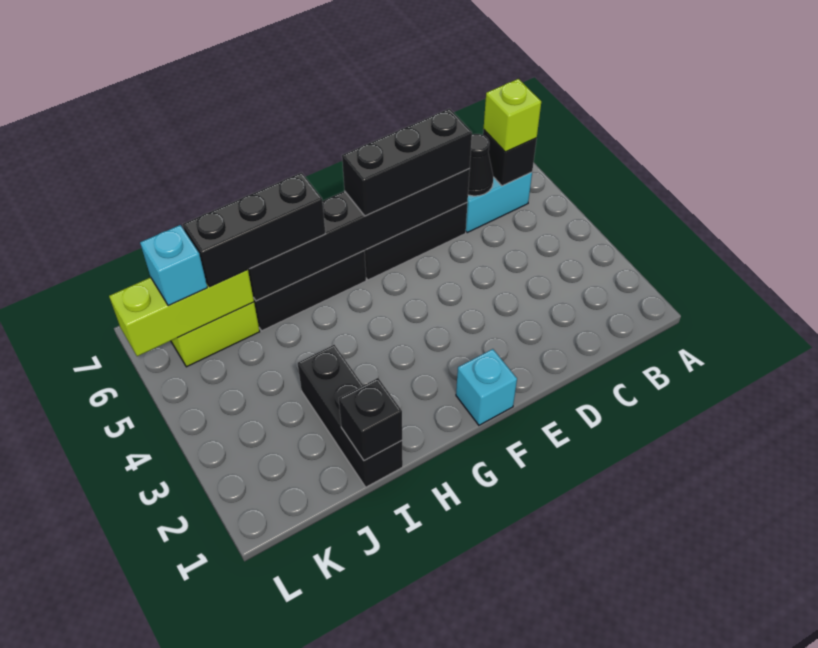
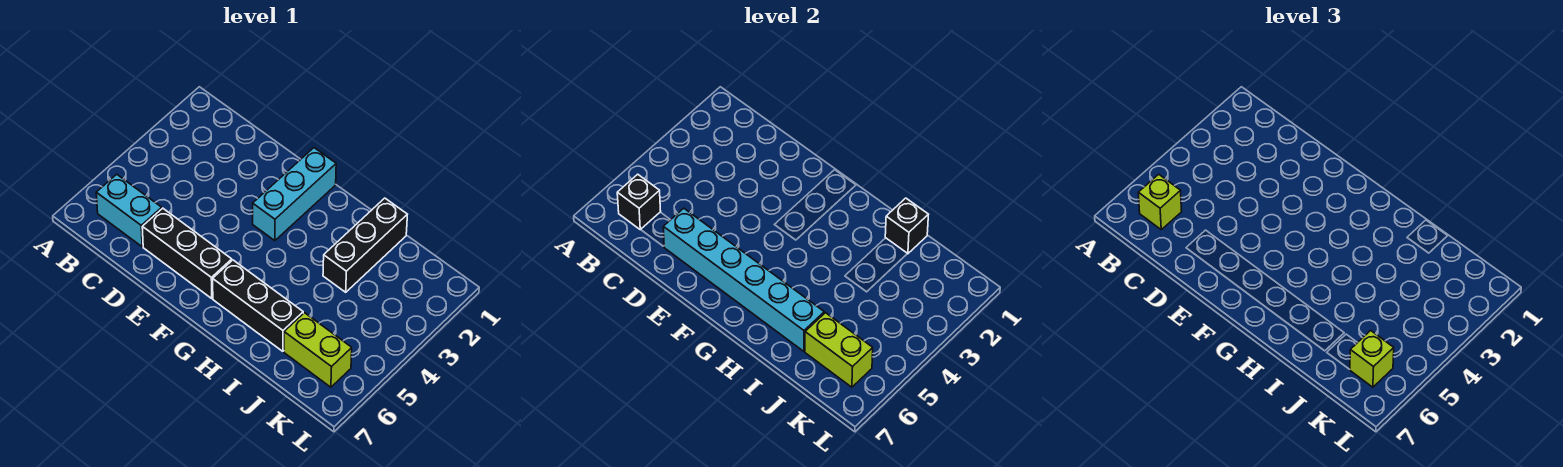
black 1x1 cone [468,134,493,196] -> none
black 1x6 brick [248,169,470,301] -> cyan 1x6 brick [663,208,824,351]
black 1x3 brick [342,109,472,216] -> none
cyan 1x1 brick [456,349,517,425] -> cyan 1x3 brick [253,148,336,241]
black 1x3 brick [183,173,325,287] -> none
lime 1x3 brick [109,270,254,356] -> lime 1x2 brick [805,313,873,387]
cyan 1x1 brick [140,225,207,306] -> lime 1x1 brick [1350,331,1394,387]

